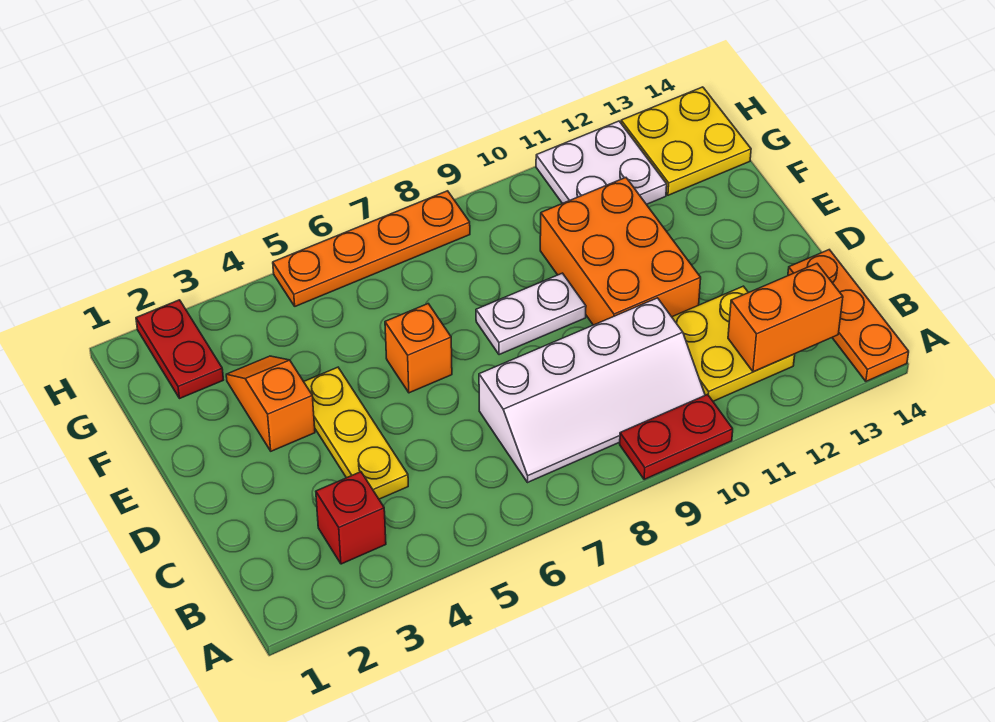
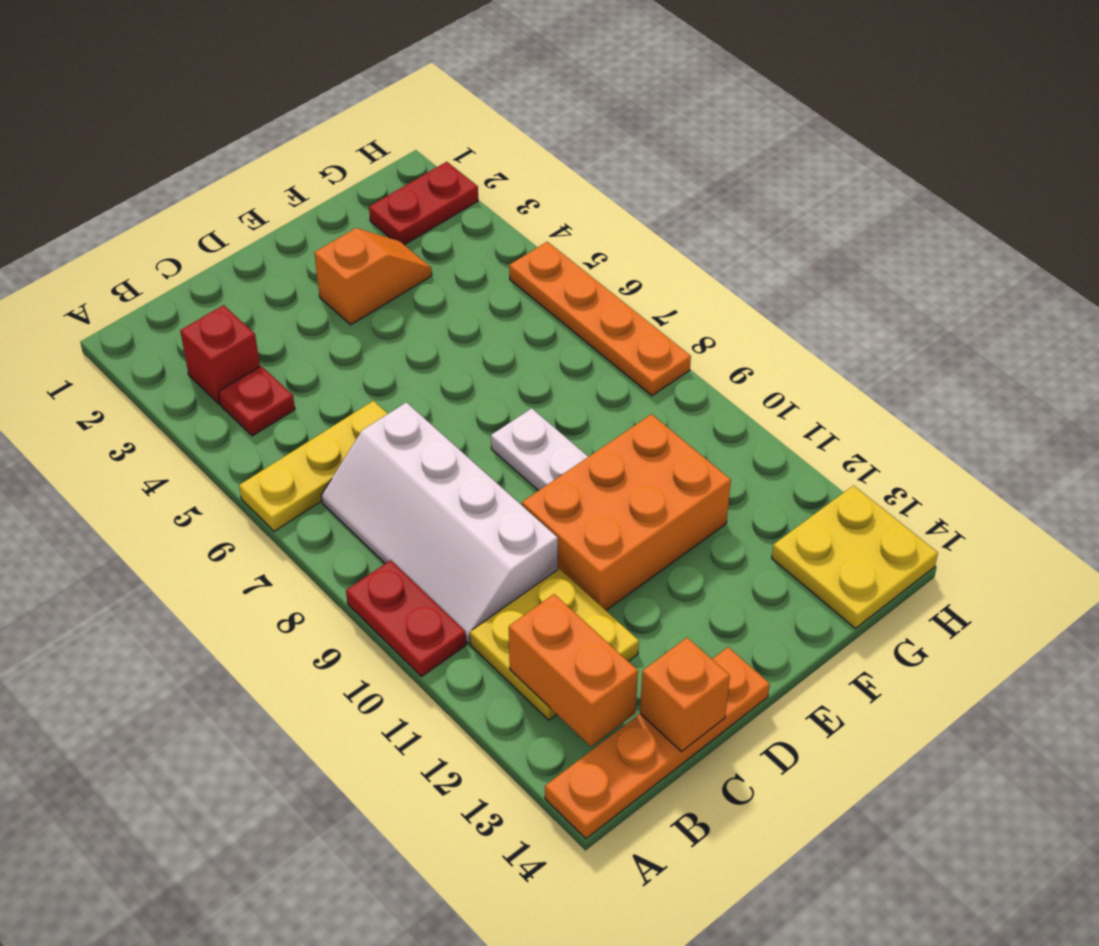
orange 1x3 plate [788,250,909,381] -> orange 1x4 plate [545,647,770,839]
none -> red 1x1 plate [218,366,295,436]
yellow 1x3 plate [304,367,408,499] -> yellow 1x3 plate moved to [239,401,388,531]
orange 1x1 brick [385,304,452,393] -> orange 1x1 brick moved to [640,638,730,751]
white 2x2 plate [536,121,667,204] -> none

